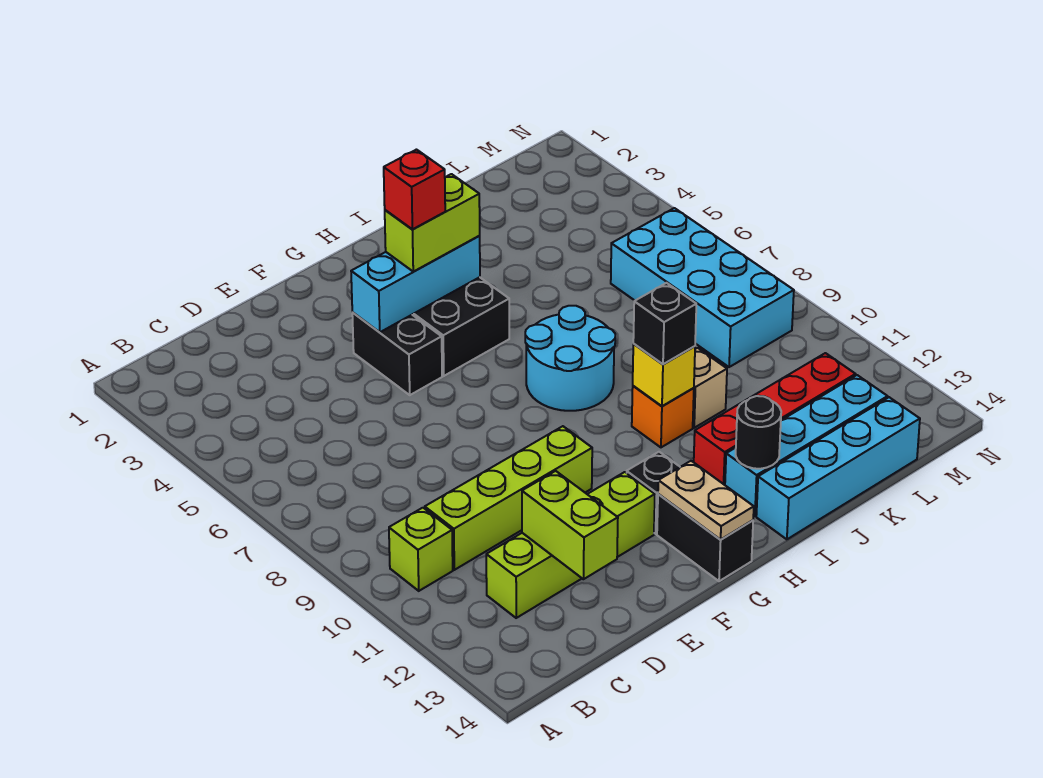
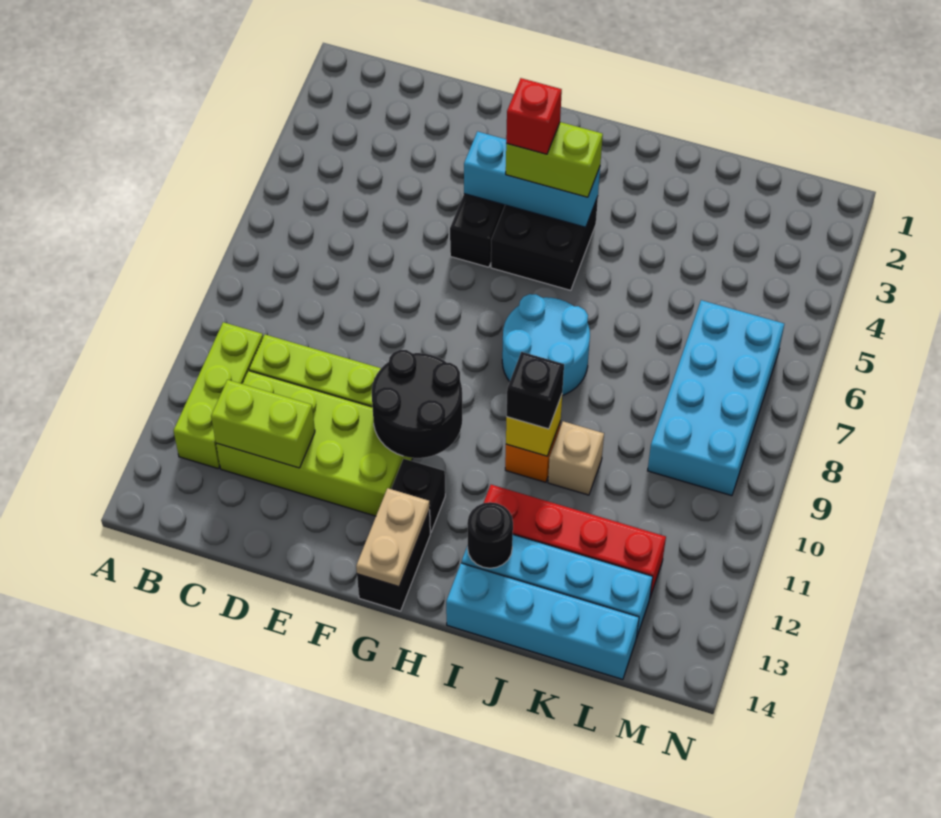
lime 1x1 brick [389,508,453,591] -> lime 1x3 brick [174,322,263,469]
lime 1x4 brick [486,472,655,618] -> lime 2x4 brick [216,371,413,516]
lime 1x2 brick [522,471,618,579] -> lime 1x2 brick turned to [211,380,315,468]
none -> black 2x2 round brick [372,350,462,458]

